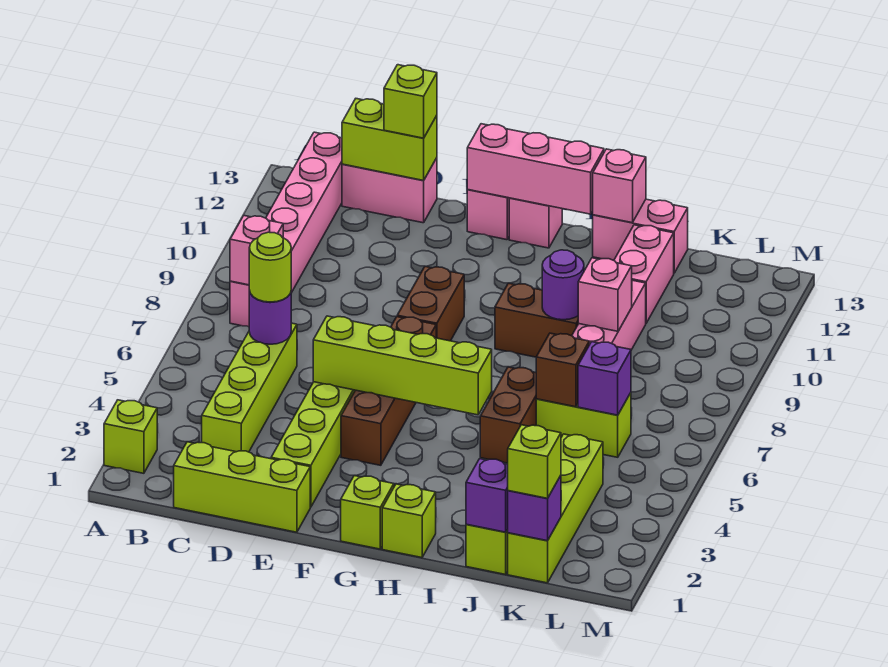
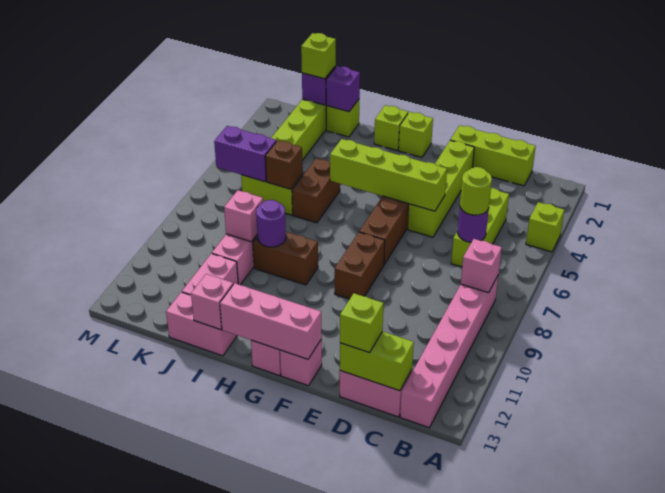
lime 1x1 brick [104,400,157,473] -> lime 1x1 brick moved to [526,202,564,252]
lime 1x4 brick [202,323,297,452] -> lime 1x3 brick [451,188,509,267]
purple 1x1 brick [578,342,631,415] -> purple 1x2 brick [214,126,276,182]

